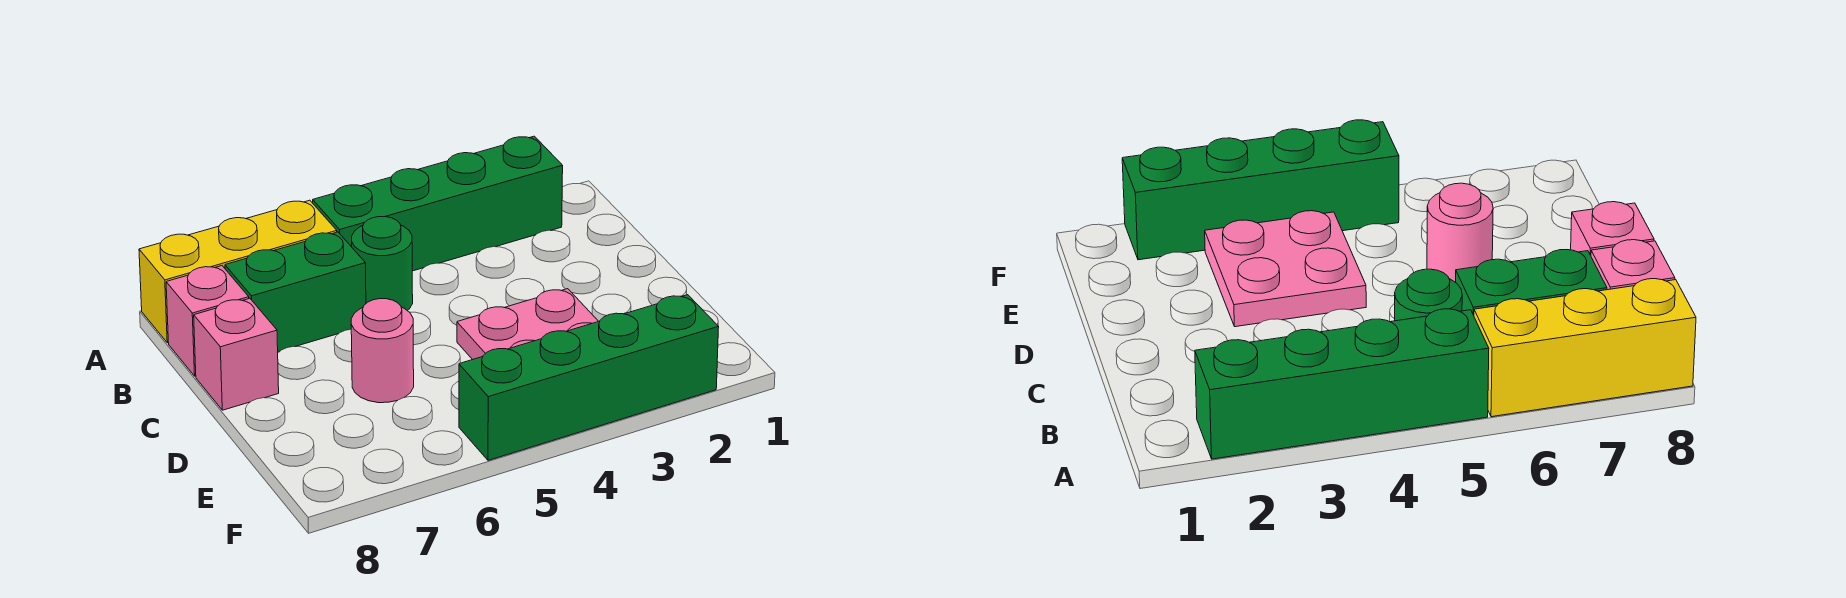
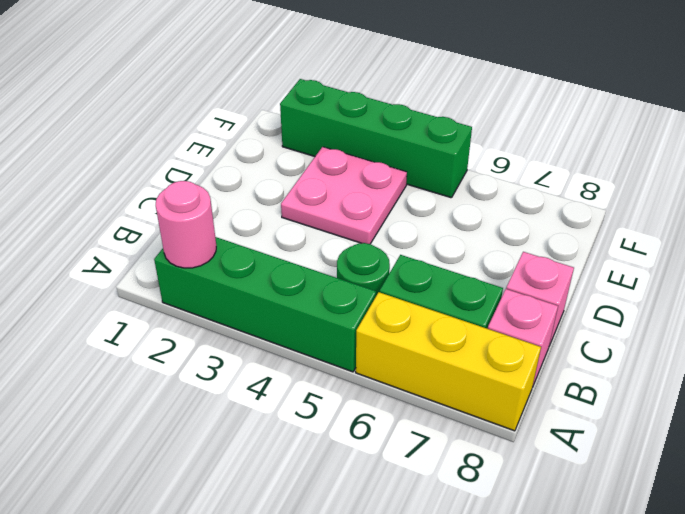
pink 1x1 round brick [351,299,414,403] -> pink 1x1 round brick moved to [156,181,216,268]

